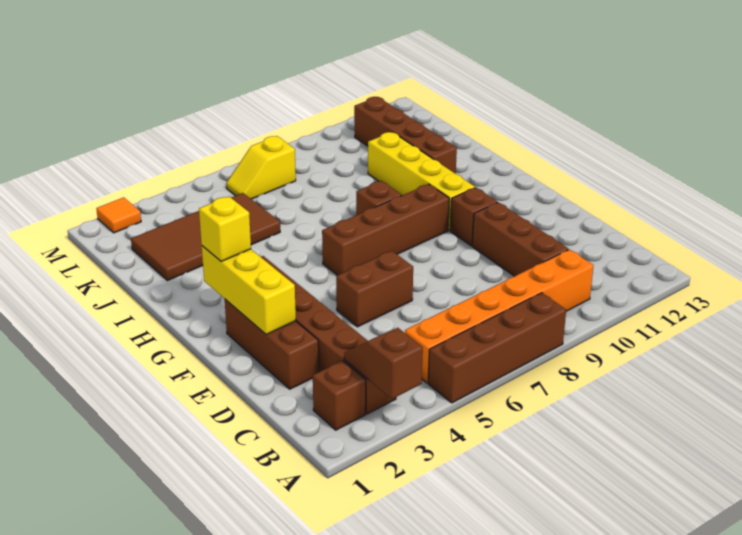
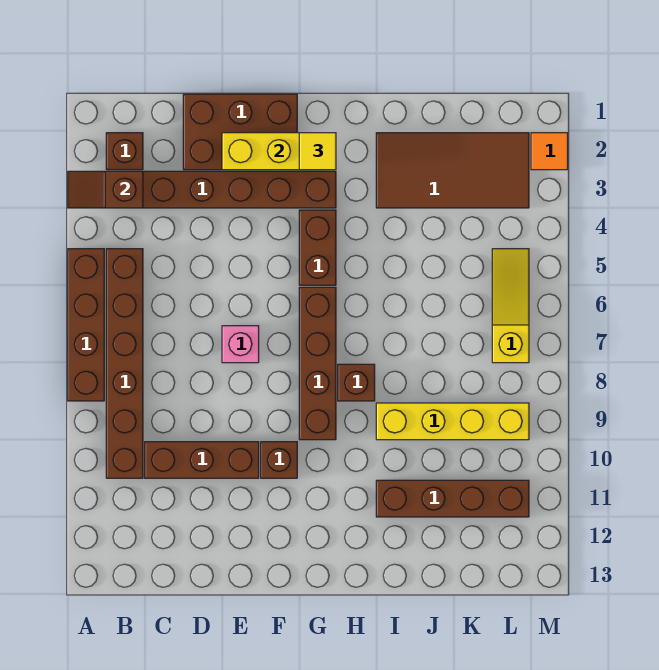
brown 1x2 slope [344,328,423,399] -> brown 1x2 slope turned to [68,171,143,208]
orange 1x6 brick [405,249,594,383] -> brown 1x6 brick [106,249,143,478]
brown 1x3 brick [225,299,319,389] -> brown 2x3 brick [183,94,297,170]
brown 1x2 brick [336,251,413,327] -> brown 1x2 brick moved to [299,210,336,285]
none -> pink 1x1 brick [222,326,259,363]
yellow 1x1 brick [199,196,251,261] -> yellow 1x1 tile [299,133,336,170]
yellow 1x4 brick [368,132,475,230] -> yellow 1x4 brick moved to [376,403,529,440]
brown 2x4 tile [131,193,280,281] -> brown 2x4 tile turned to [376,133,529,208]
yellow 1x2 slope [226,136,296,199] -> yellow 1x3 slope [492,249,529,363]

